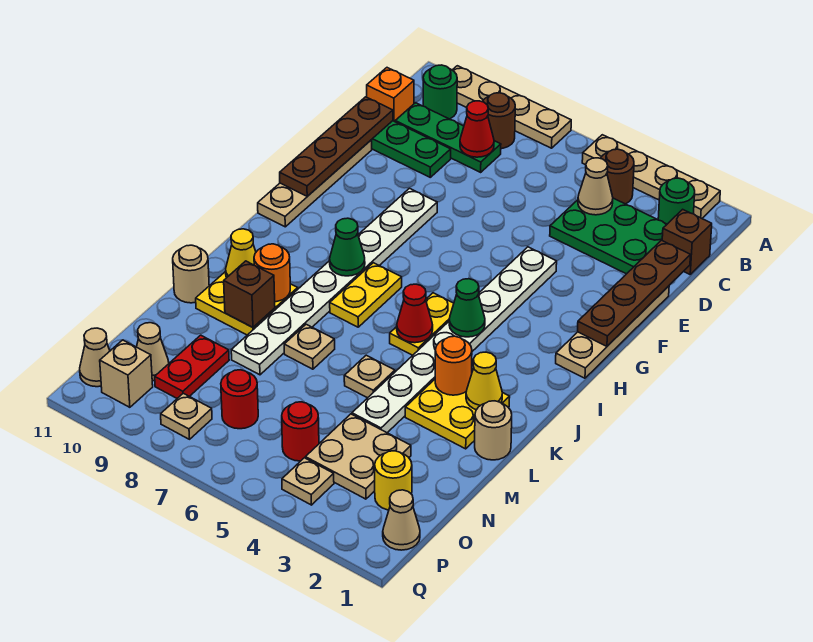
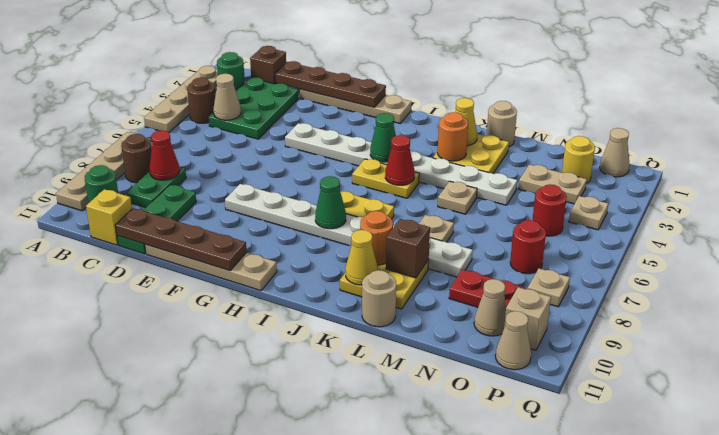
green 1x3 plate [395,103,501,172] -> green 1x2 plate [127,167,186,208]
orange 1x1 brick [367,68,414,122] -> yellow 1x1 brick [86,189,132,245]
tan 2x2 plate [305,414,411,499] -> tan 1x2 plate [519,165,587,204]

